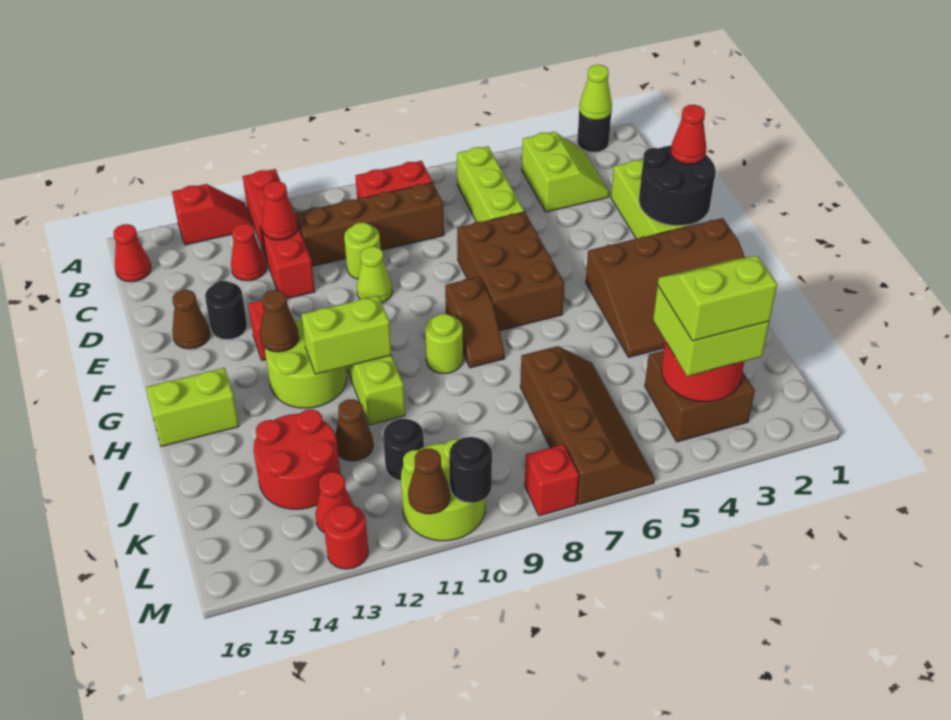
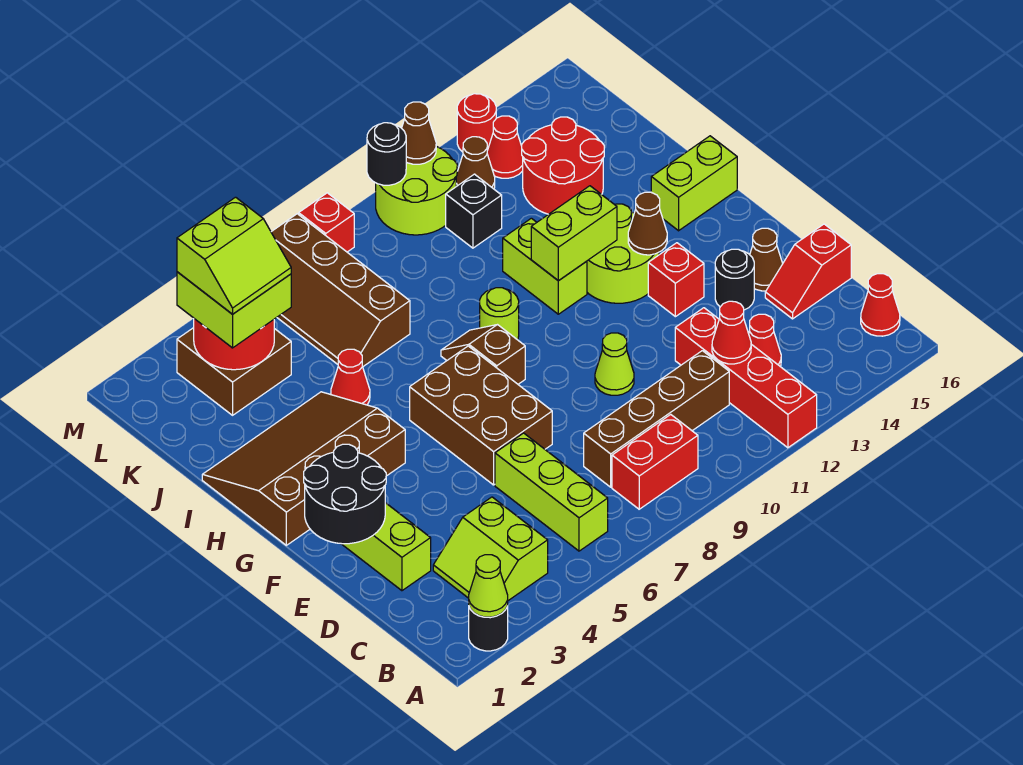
red 1x2 slope [172,184,253,245] -> red 1x2 slope moved to [765,224,851,319]
lime 1x1 round brick [344,223,380,279] -> none
red 1x1 cone [671,105,706,164] -> red 1x1 cone moved to [331,349,370,405]
brown 1x1 cone [335,399,373,461] -> brown 1x1 cone moved to [456,137,495,189]
black 1x1 round brick [383,419,424,481] -> black 1x1 brick [446,174,502,248]

